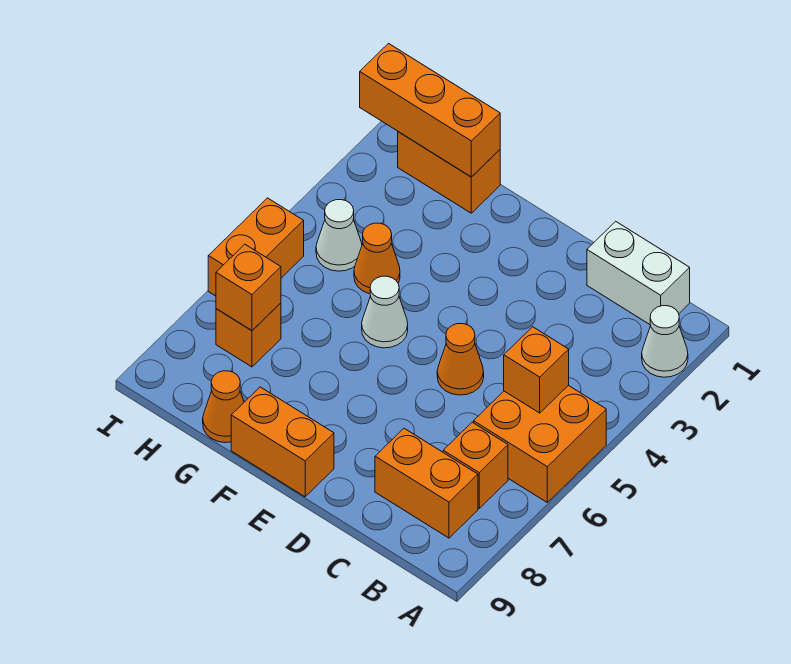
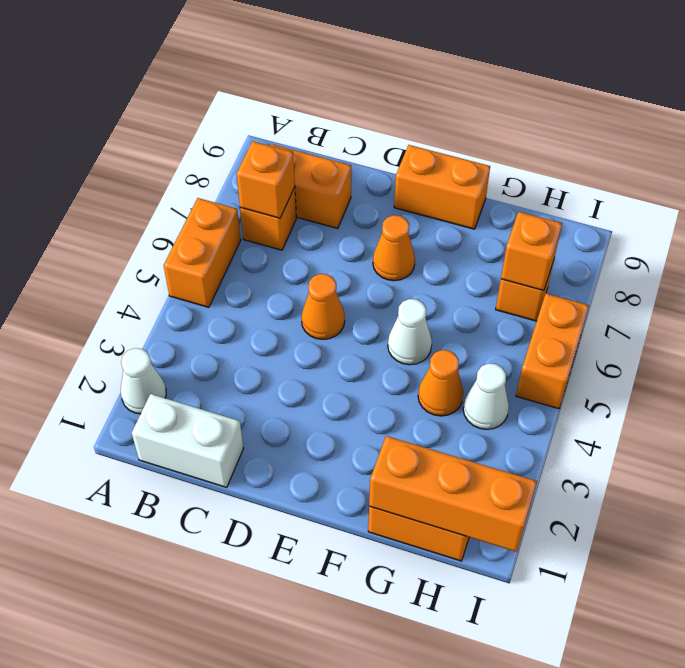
orange 2x2 brick [474,385,606,502] -> orange 1x2 brick [164,198,241,307]
orange 1x1 brick [504,327,569,413] -> orange 1x1 brick moved to [237,141,295,218]
orange 1x1 cone [203,371,244,442] -> orange 1x1 cone moved to [373,215,415,281]

